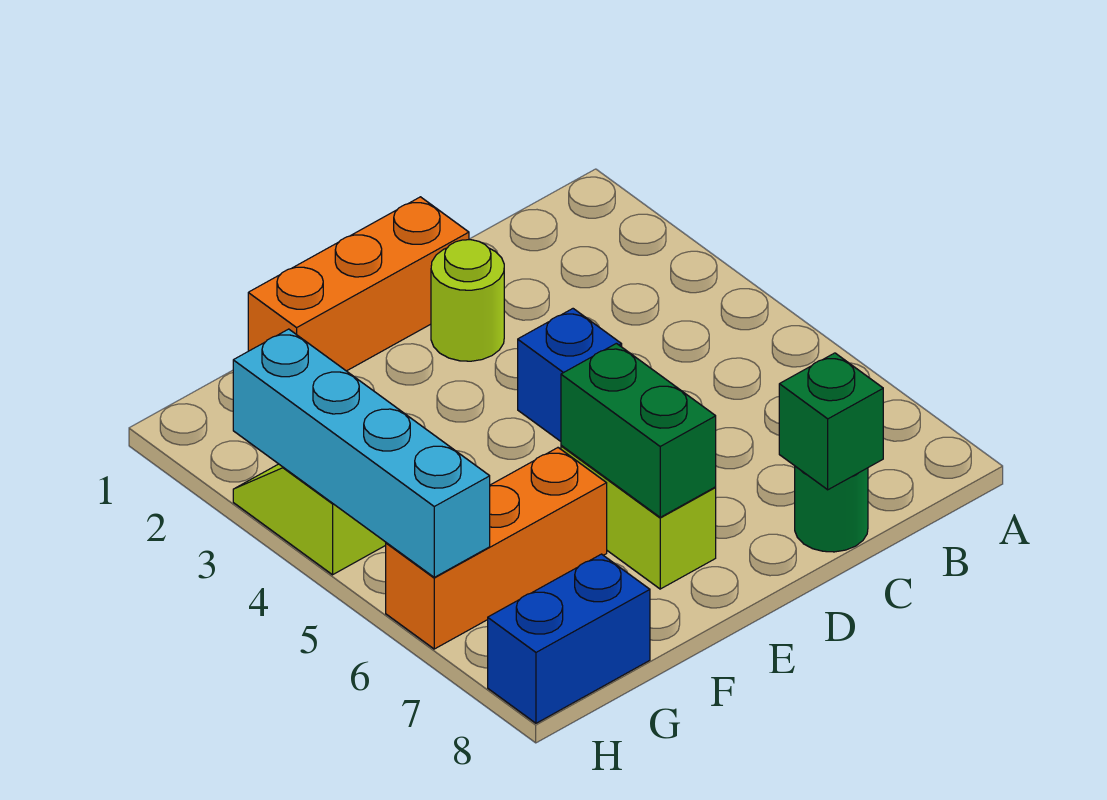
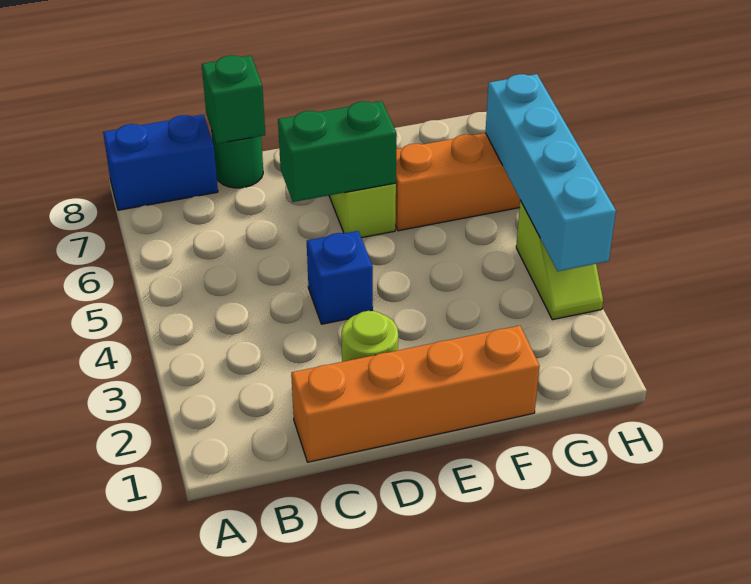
orange 1x3 brick [248,197,469,371] -> orange 1x4 brick [291,326,539,462]
green 1x2 brick [561,343,716,517] -> green 1x2 brick turned to [278,101,397,202]
blue 1x2 brick [488,554,650,723] -> blue 1x2 brick moved to [103,115,218,210]

